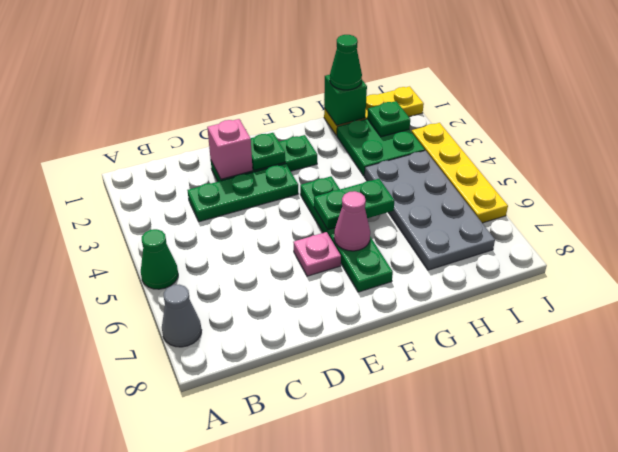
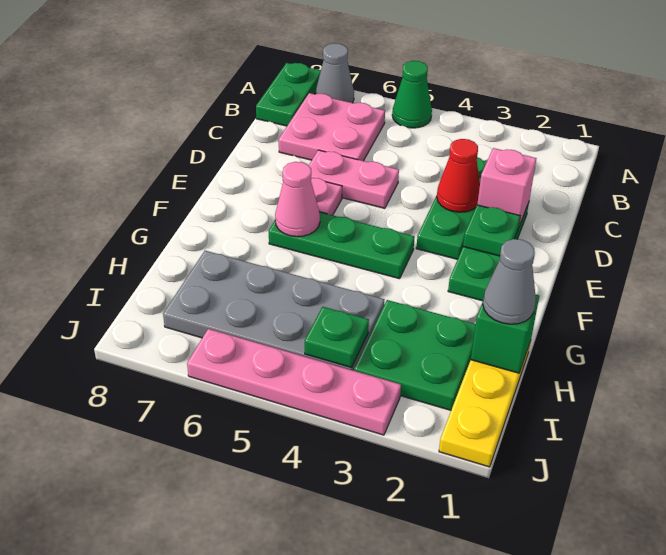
none -> pink 2x2 plate [279,93,385,161]
none -> red 1x1 cone [437,139,480,212]
none -> pink 1x2 plate [309,150,399,208]
green 1x4 plate [300,176,393,292] -> green 1x3 plate [269,212,415,279]
green 1x2 plate [314,179,394,230] -> green 1x2 plate moved to [256,63,321,126]
green 1x1 cone [330,35,362,90] -> grey 1x1 cone [483,239,536,324]
green 1x1 plate [367,101,410,137] -> green 1x1 plate moved to [305,307,369,367]
yellow 1x4 plate [411,123,508,223] -> pink 1x4 plate [187,329,401,435]

